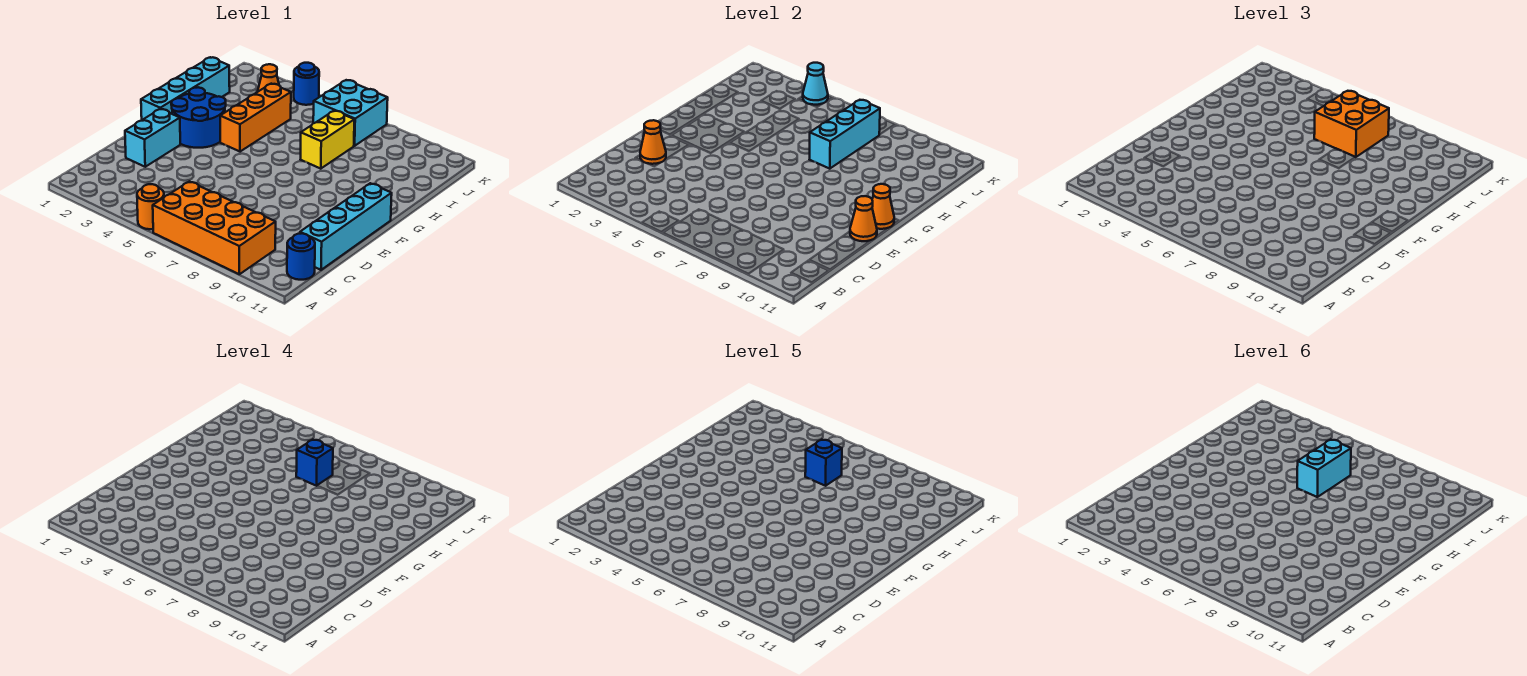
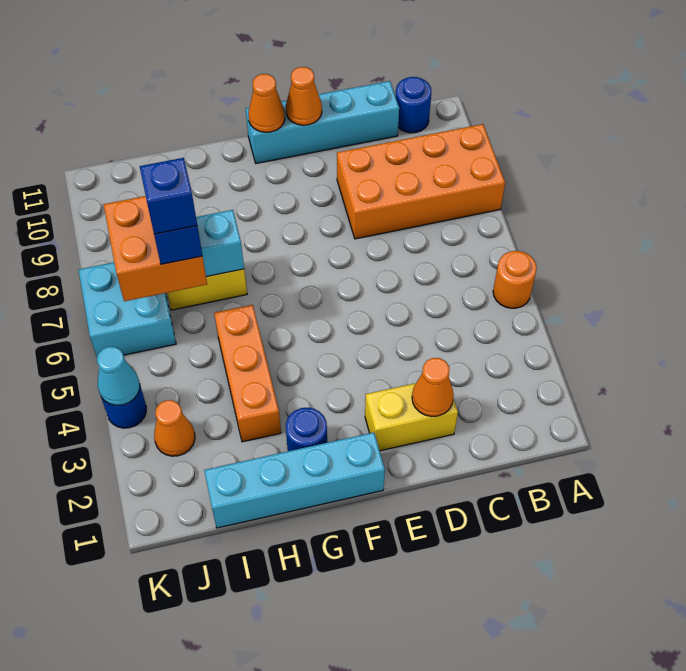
orange 2x4 brick [153,181,276,274] -> orange 2x4 brick turned to [337,124,505,239]
cyan 1x2 brick [125,109,180,167] -> yellow 1x2 brick [365,383,458,451]
blue 2x2 round brick [171,87,226,148] -> blue 1x1 round brick [286,408,327,451]
orange 1x3 brick [220,84,291,152] -> orange 1x3 brick turned to [214,305,281,442]
cyan 1x2 brick [1297,440,1351,497] -> none

